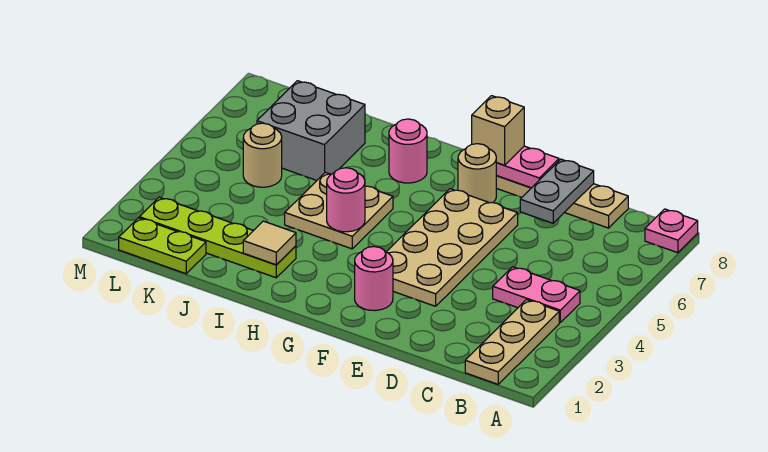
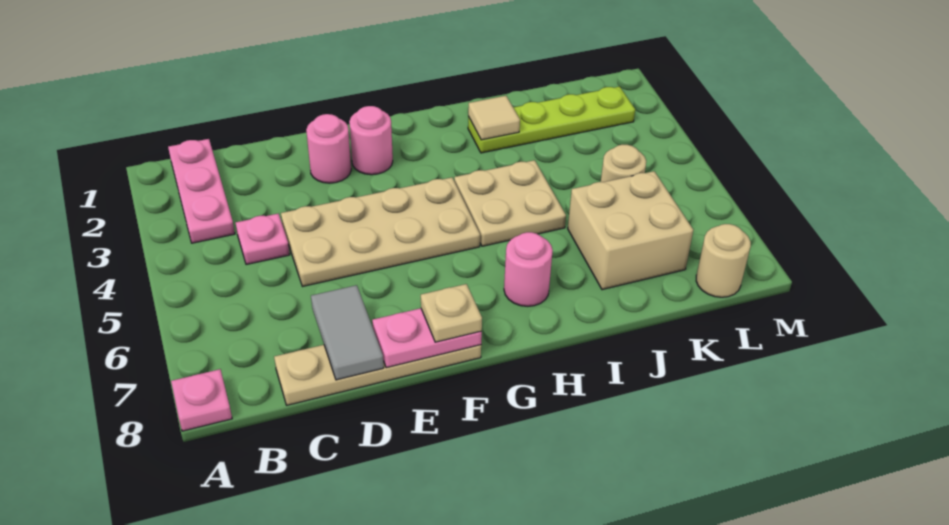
tan 1x3 plate [465,300,559,384] -> pink 1x3 plate [168,139,235,243]
pink 1x2 plate [493,267,580,323] -> pink 1x1 plate [236,214,290,265]
grey 1x2 plate [520,159,594,223] -> grey 1x2 tile [311,285,384,380]
tan 2x4 plate [387,189,518,306] -> tan 2x4 plate turned to [281,177,480,287]
tan 1x1 round brick [458,144,496,203] -> tan 1x1 round brick moved to [696,224,751,297]
tan 1x1 brick [472,96,524,165] -> tan 1x1 plate [421,284,482,342]
pink 1x1 round brick [327,168,365,232] -> pink 1x1 round brick moved to [306,114,351,183]
grey 2x2 brick [257,81,365,180] -> tan 2x2 brick [568,171,693,290]
lime 1x2 plate [119,218,206,274] -> none

